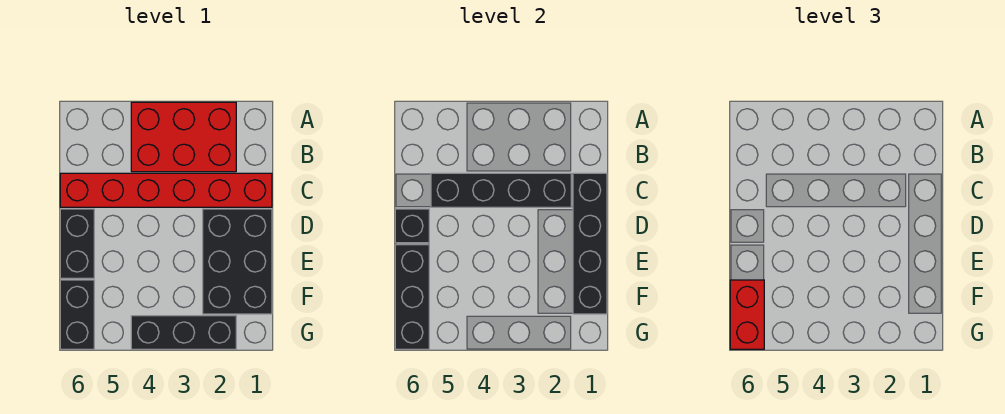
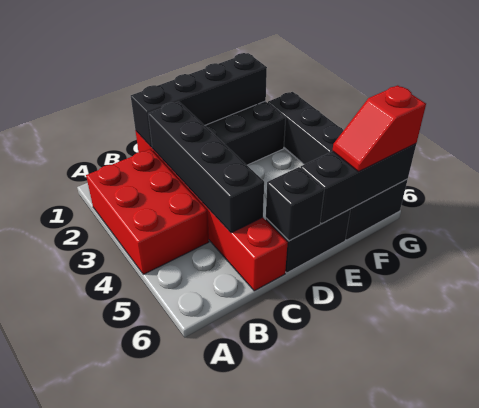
red 1x2 brick [730,280,764,349] -> red 1x2 slope [332,85,426,172]

